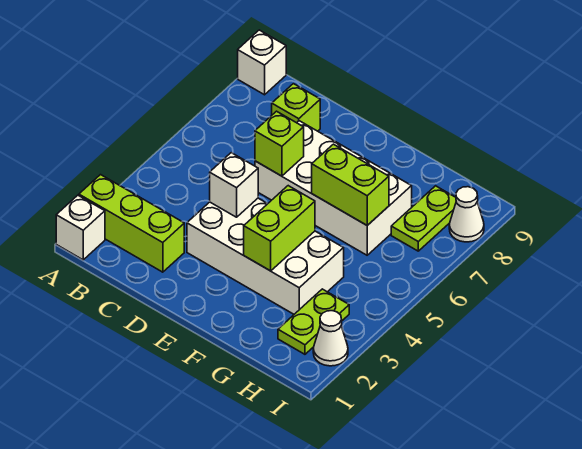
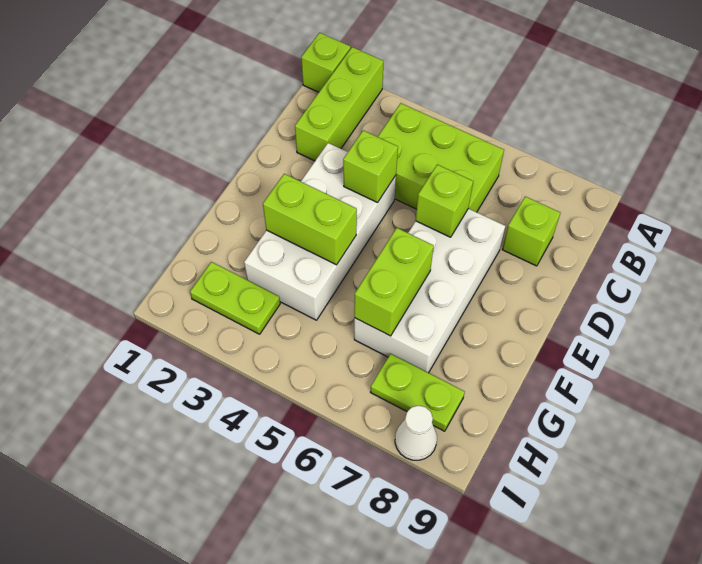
white 1x1 brick [56,195,105,260] -> lime 1x1 brick [301,33,351,92]
white 1x1 brick [238,30,286,95] -> none
none -> lime 2x3 brick [378,103,504,212]
white 1x1 brick [210,153,258,217] -> lime 1x1 brick [343,130,398,203]
white 1x1 cone [313,311,348,366] -> none

